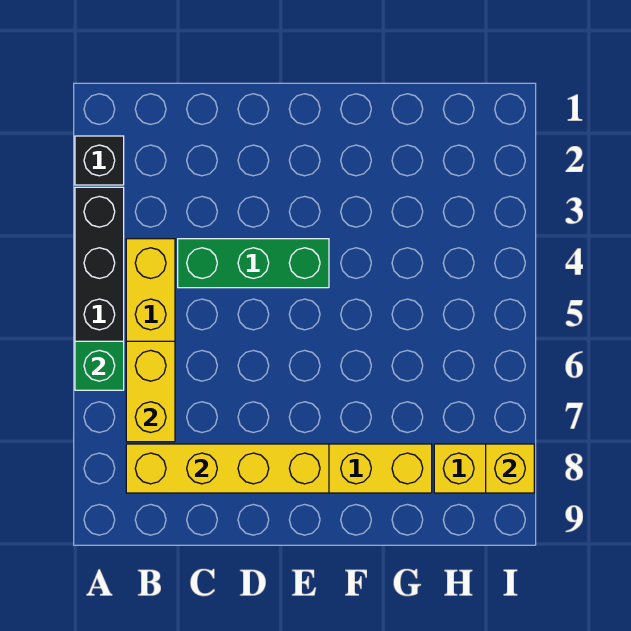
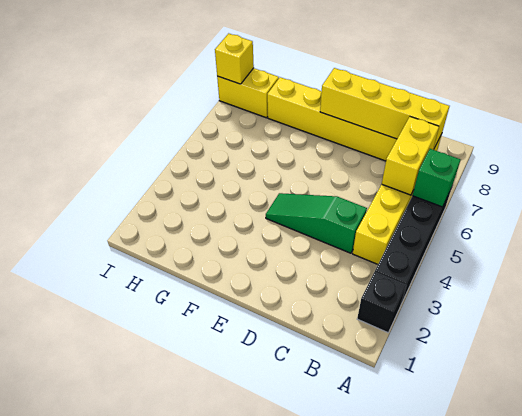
green 1x3 brick [178,239,329,288] -> green 1x3 slope [266,193,367,253]

